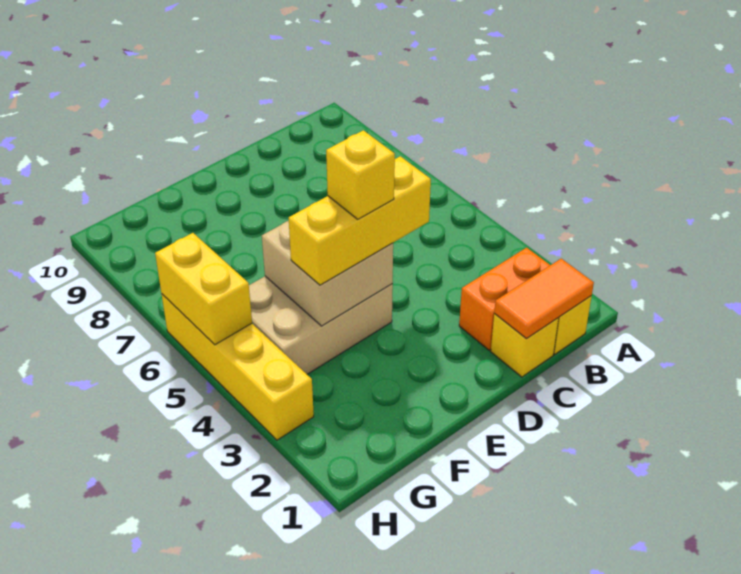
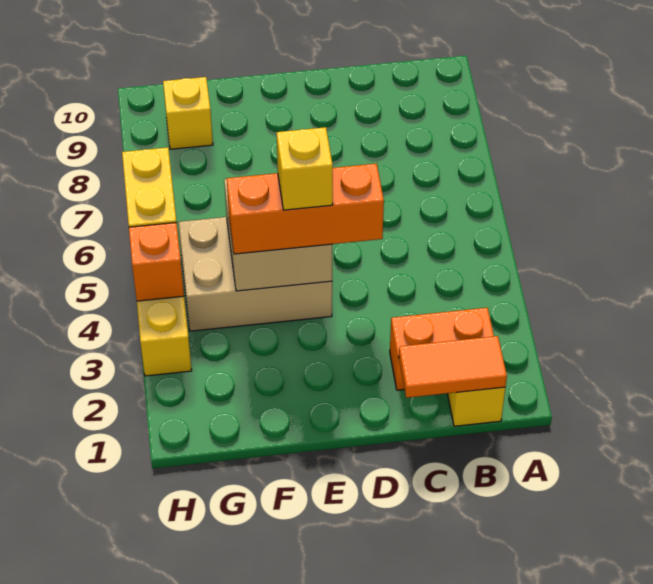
yellow 1x1 brick [491,314,559,377] -> yellow 1x1 brick moved to [163,77,213,149]
yellow 1x3 brick [289,156,431,285] -> orange 1x3 brick [227,163,384,254]
none -> orange 1x1 brick [129,223,184,301]

